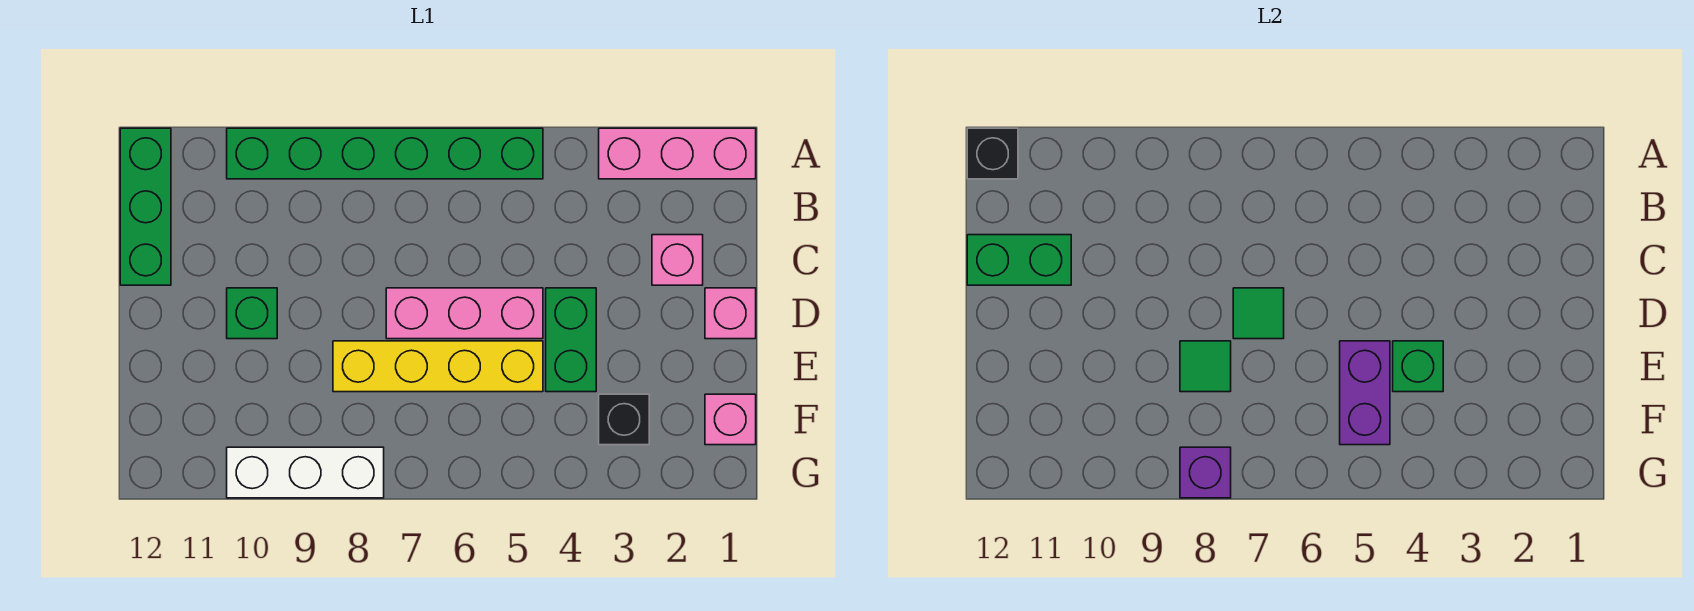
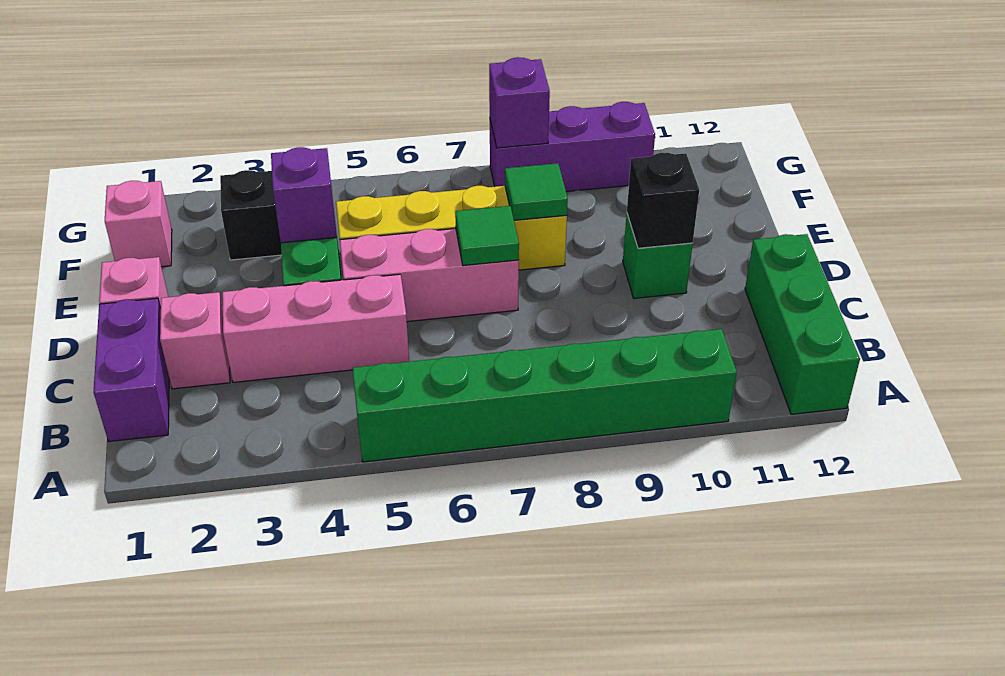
pink 1x3 brick [599,128,756,179] -> pink 1x3 brick moved to [222,274,409,382]
black 1x1 brick [967,128,1018,179] -> black 1x1 brick moved to [627,153,699,248]
green 1x2 brick [967,235,1071,285] -> none
green 1x1 brick [1393,341,1443,392] -> purple 1x1 brick [271,147,337,243]
purple 1x2 brick [1340,341,1390,445] -> purple 1x2 brick moved to [94,298,169,441]
white 1x3 brick [227,447,384,498] -> purple 1x3 brick [490,102,655,192]

